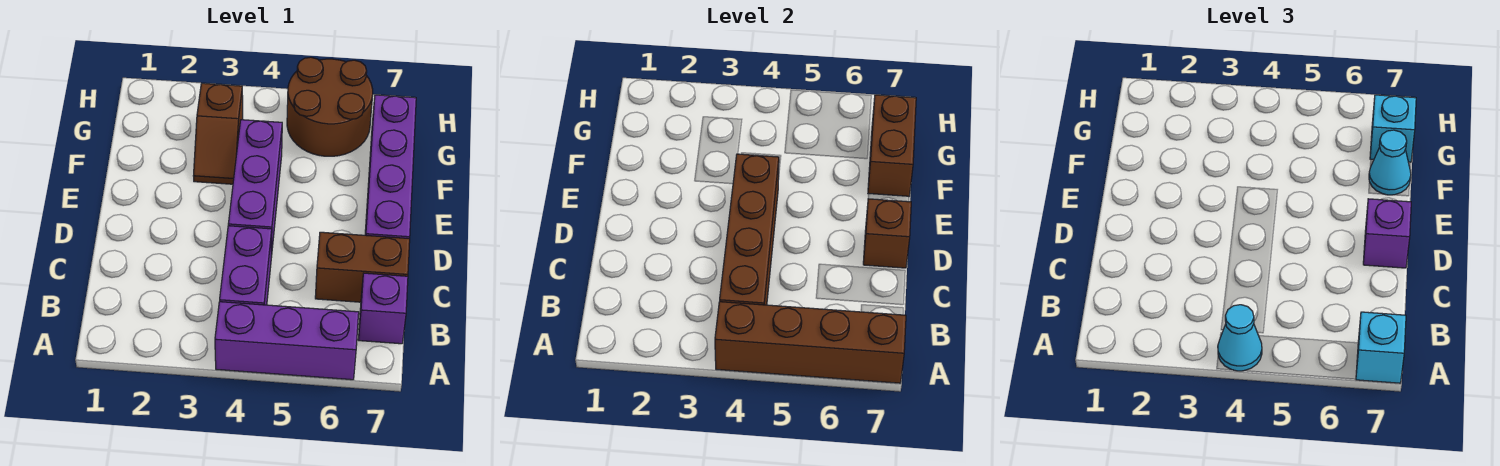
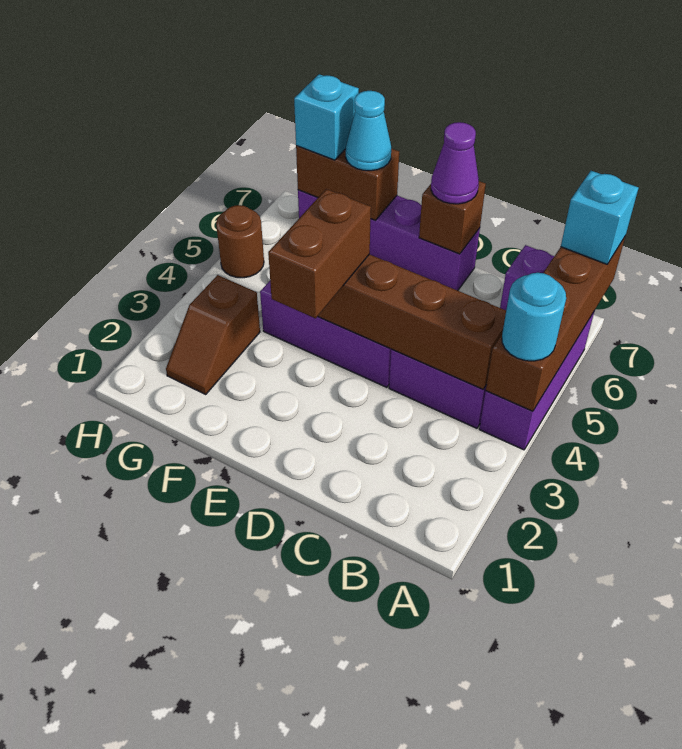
cyan 1x1 cone [1218,305,1262,371] -> cyan 1x1 round brick [502,273,566,361]
brown 1x2 brick [315,232,410,302] -> brown 1x2 brick moved to [268,189,371,318]
purple 1x1 brick [1363,199,1411,268] -> purple 1x1 cone [431,122,479,204]
brown 1x2 slope [194,83,243,184] -> brown 1x2 slope turned to [166,275,260,394]
brown 2x2 round brick [287,57,373,156] -> brown 1x1 round brick [216,205,264,278]

